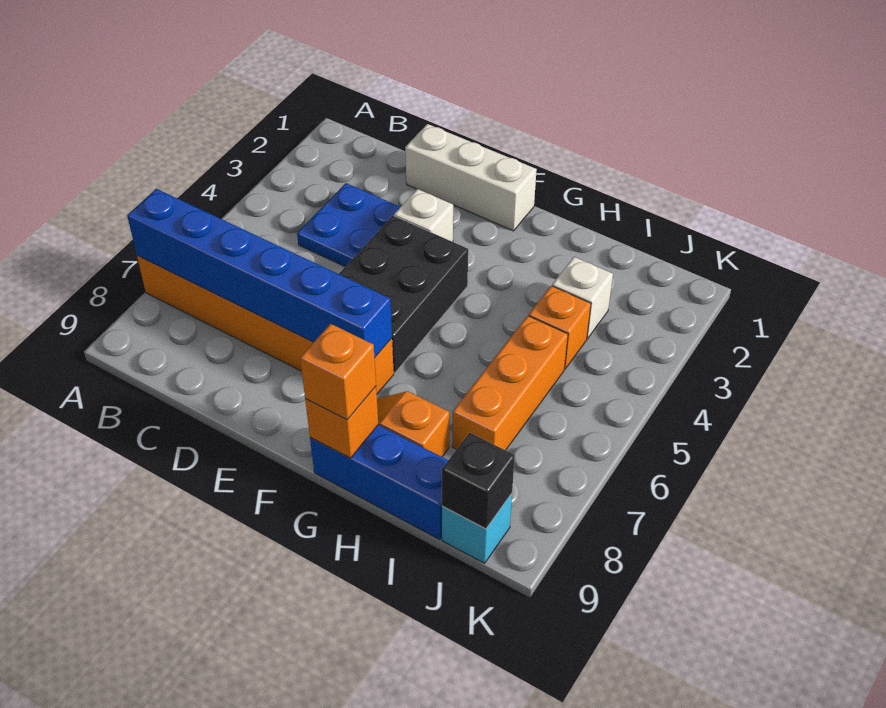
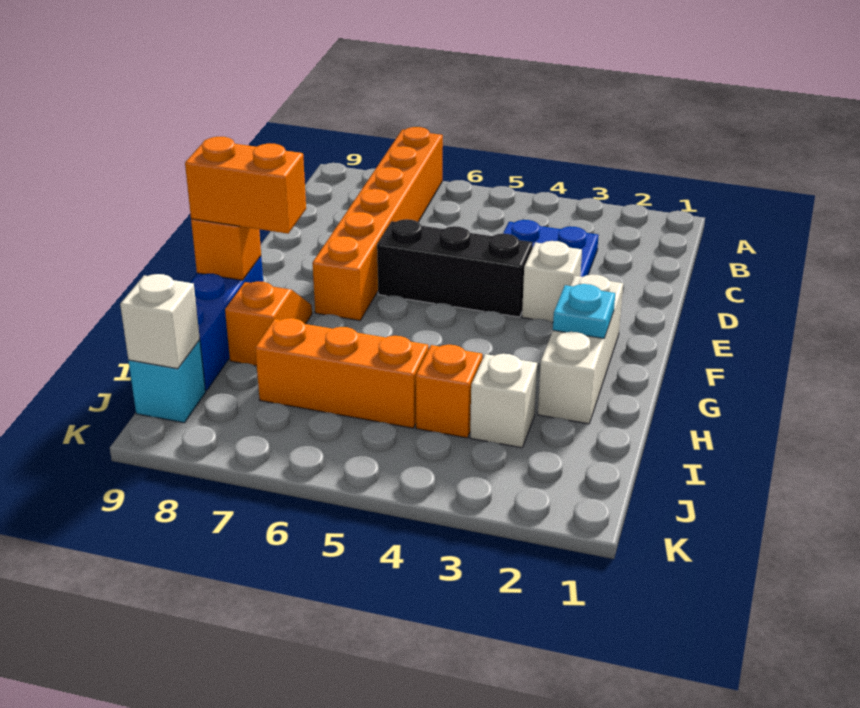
blue 1x6 brick [127,189,392,358] -> none
white 1x3 brick [405,124,537,231] -> white 1x3 brick moved to [538,274,623,424]
black 2x3 brick [339,216,468,373] -> black 1x3 brick [377,219,533,317]
none -> cyan 1x1 plate [553,284,615,338]
orange 1x1 brick [300,324,376,420] -> orange 1x2 brick [185,137,306,234]
black 1x1 brick [442,433,515,529] -> white 1x1 brick [120,274,200,369]

